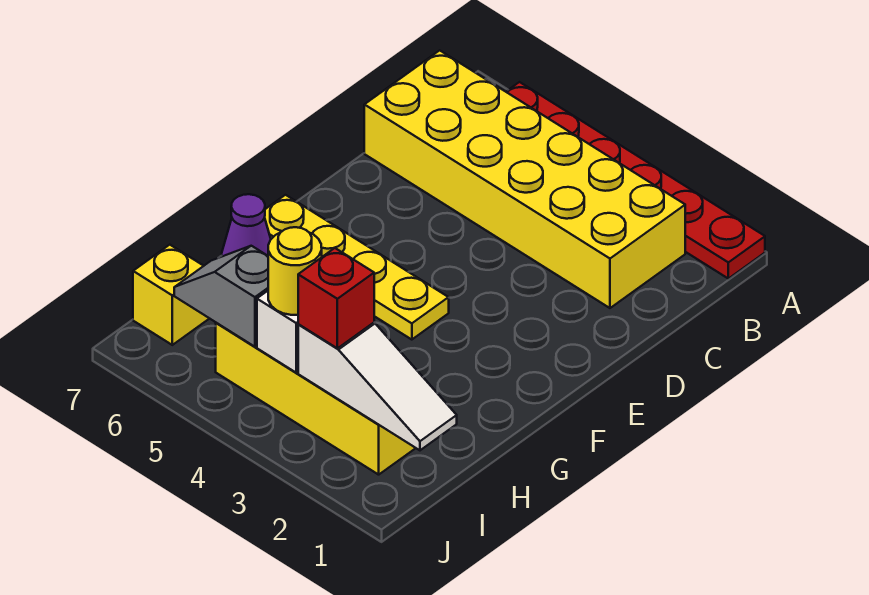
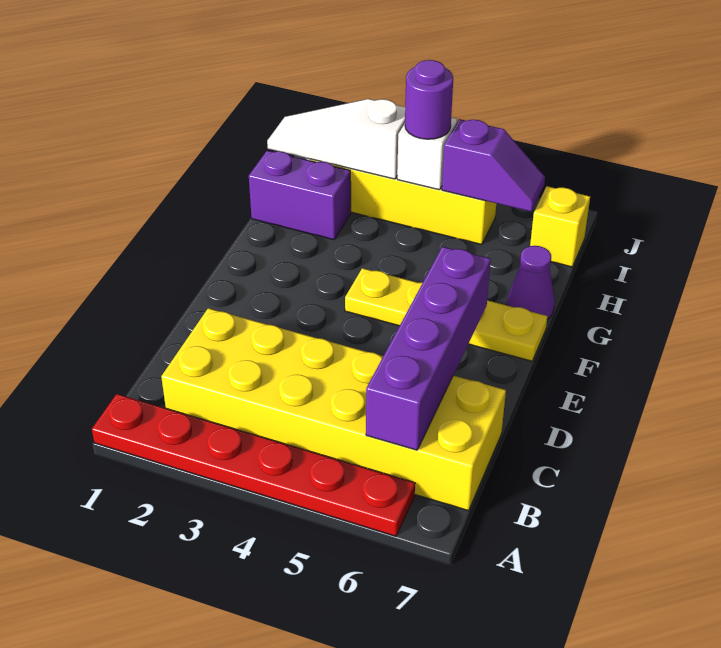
none -> purple 1x4 brick [366,247,491,450]
none -> purple 1x2 brick [249,151,351,240]
red 1x1 brick [298,248,374,348] -> none
yellow 1x1 round brick [268,227,322,315] -> purple 1x1 round brick [405,60,453,139]
grey 1x2 slope [174,246,268,347] -> purple 1x2 slope [442,119,545,212]

